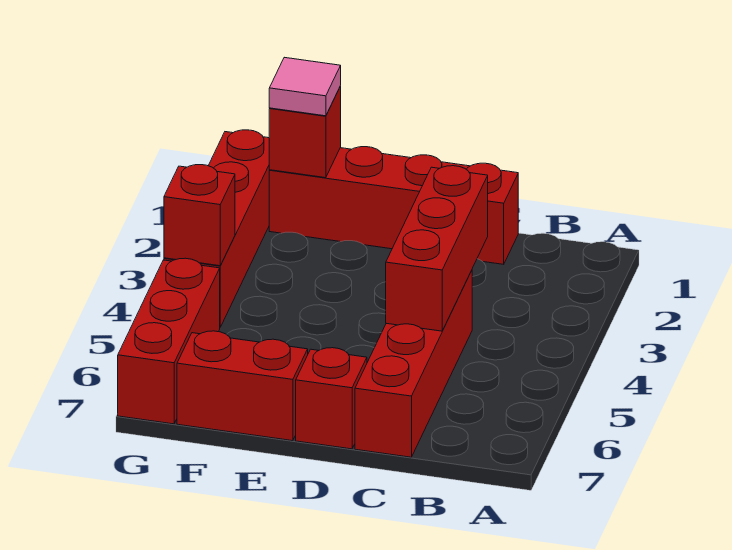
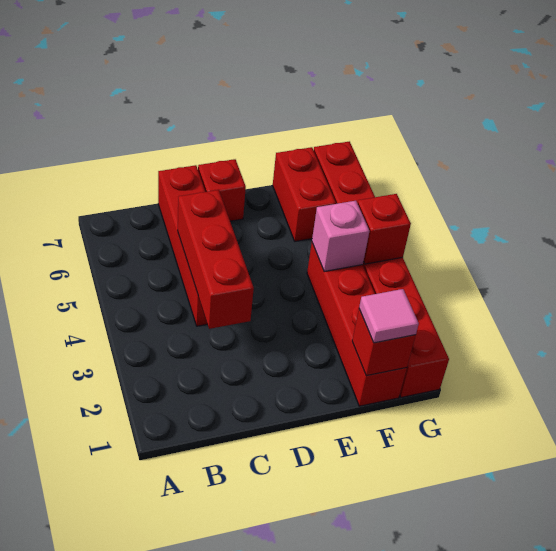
red 1x4 brick [269,147,518,264] -> red 1x4 brick turned to [307,243,407,406]
red 1x2 brick [177,331,308,441] -> red 1x2 brick turned to [273,147,336,241]
none -> pink 1x1 brick [312,201,369,272]

